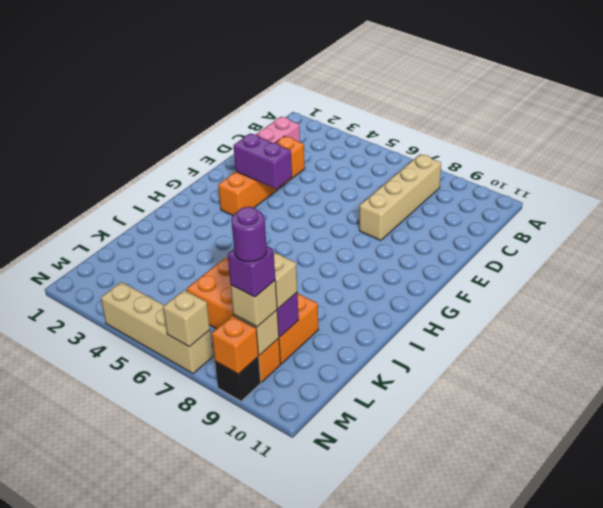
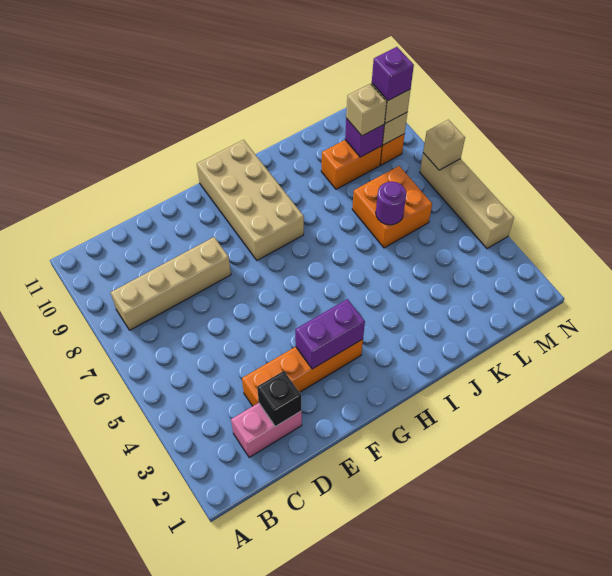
purple 1x2 brick [234,134,292,189] -> purple 1x2 brick turned to [295,299,365,369]
none -> tan 2x4 brick [197,140,304,260]
purple 1x1 round brick [231,207,267,262] -> purple 1x1 round brick moved to [376,182,406,225]
black 1x1 brick [215,357,261,401] -> black 1x1 brick moved to [257,371,301,427]
orange 1x1 brick [212,316,259,374] -> none

